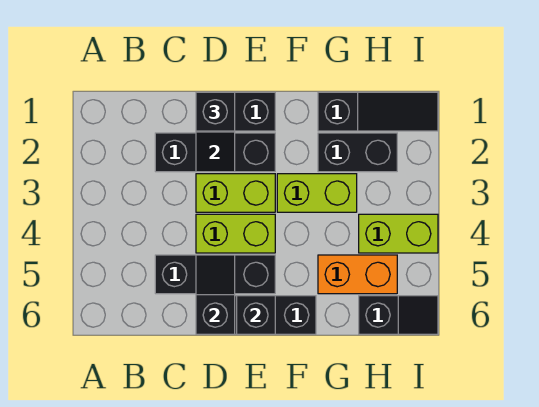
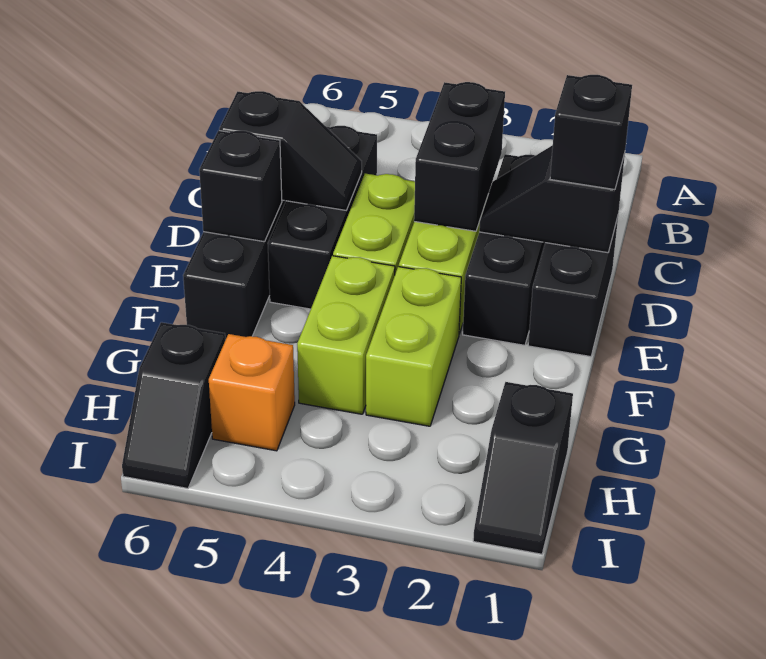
black 1x3 slope [318,92,438,131] -> black 1x2 slope [473,382,573,554]
black 1x2 brick [318,133,397,172] -> black 1x2 brick moved to [414,82,505,231]
orange 1x2 brick [318,255,397,294] -> orange 1x1 brick [209,334,295,451]
lime 1x2 brick [359,214,438,253] -> lime 1x2 brick moved to [297,256,395,414]

